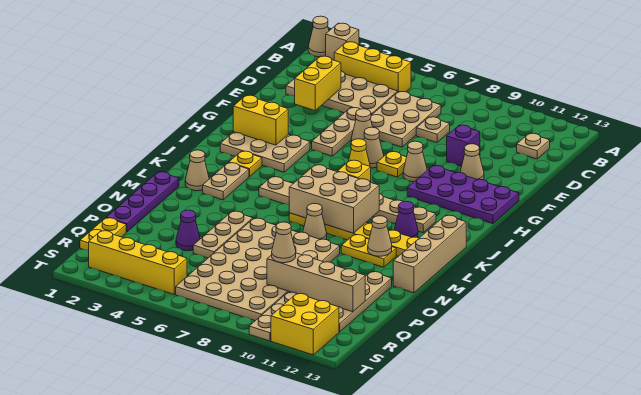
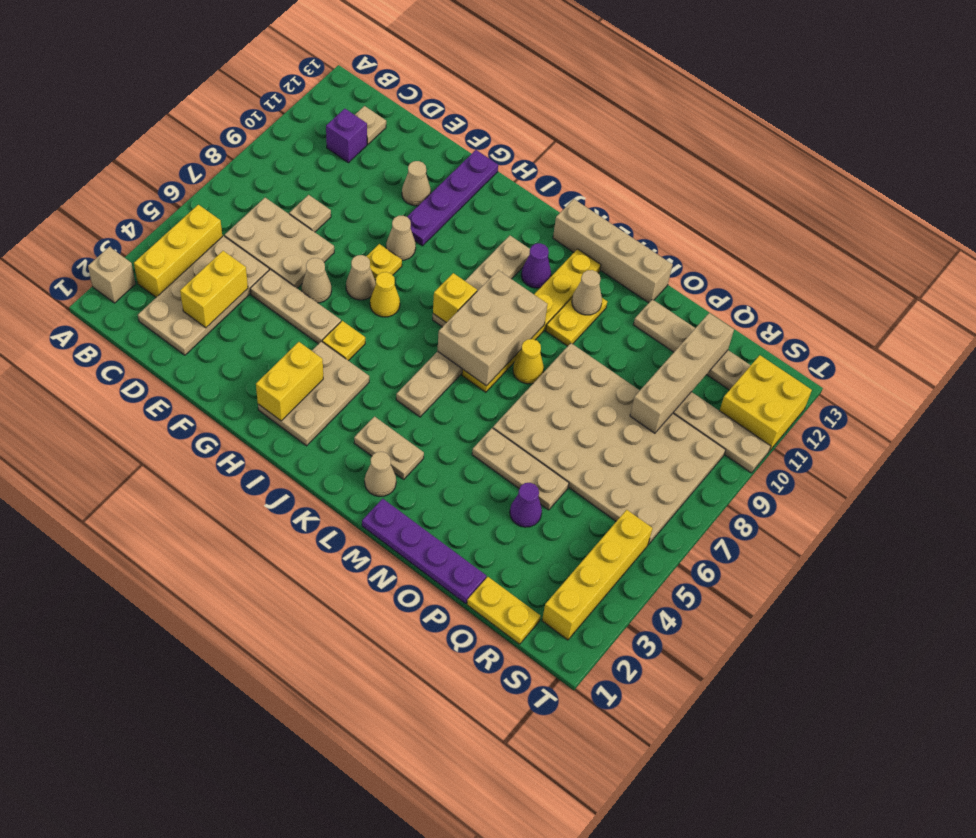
tan 1x1 cone [308,16,329,57] -> none
yellow 1x2 brick [295,56,341,110] -> yellow 1x2 brick turned to [180,251,248,328]
purple 1x1 brick [447,125,480,166] -> purple 1x1 brick moved to [326,109,367,163]
purple 2x4 plate [407,166,519,224] -> purple 1x4 plate [407,150,498,246]
yellow 1x1 plate [229,151,262,177] -> yellow 1x1 plate moved to [322,321,365,361]
tan 1x1 cone [303,204,327,240] -> yellow 1x1 cone [513,339,544,384]
tan 1x1 cone [272,222,296,263] -> none

